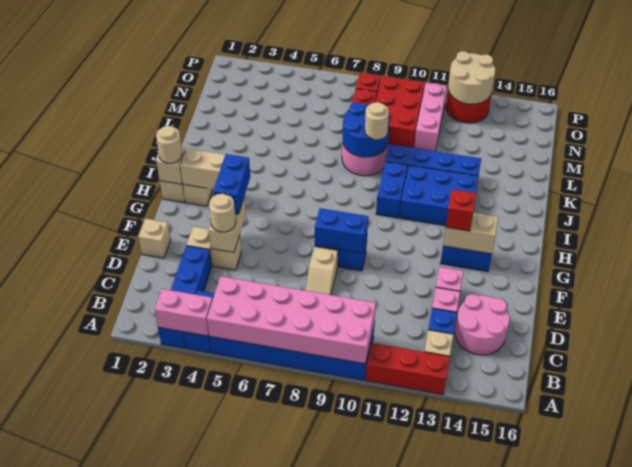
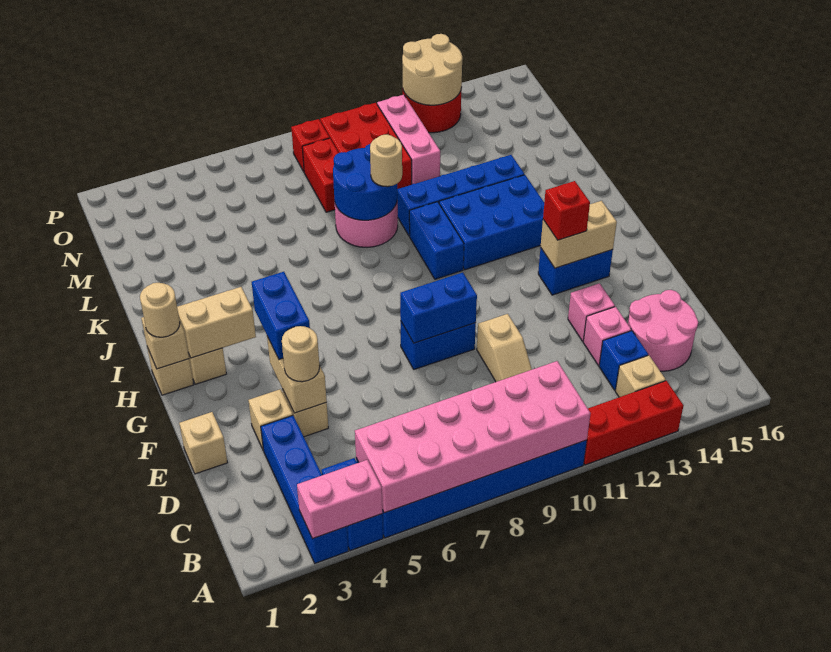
tan 1x2 slope [306,246,338,295] -> tan 1x2 slope moved to [477,314,532,382]

